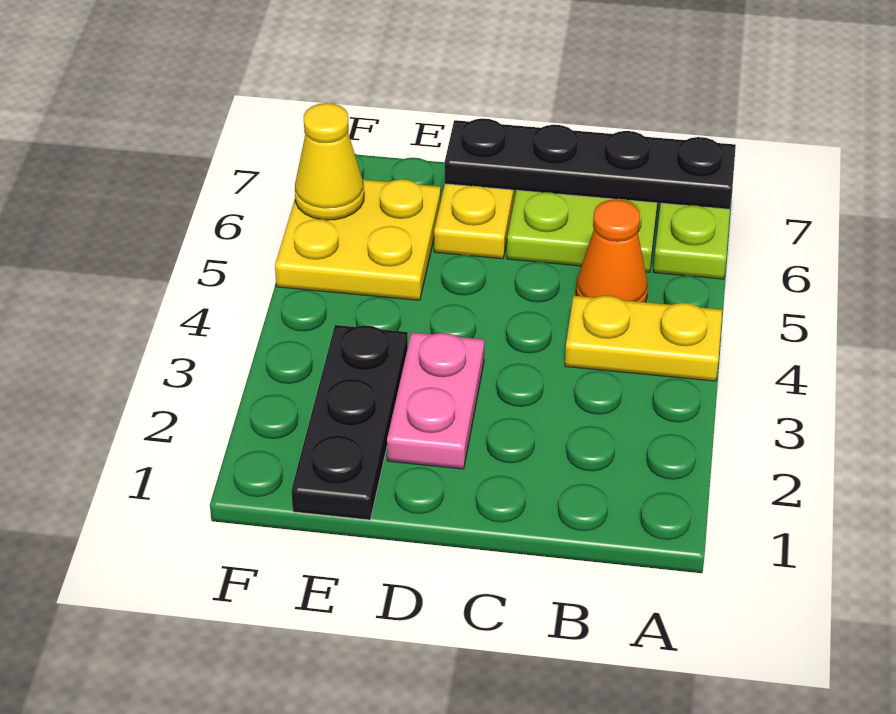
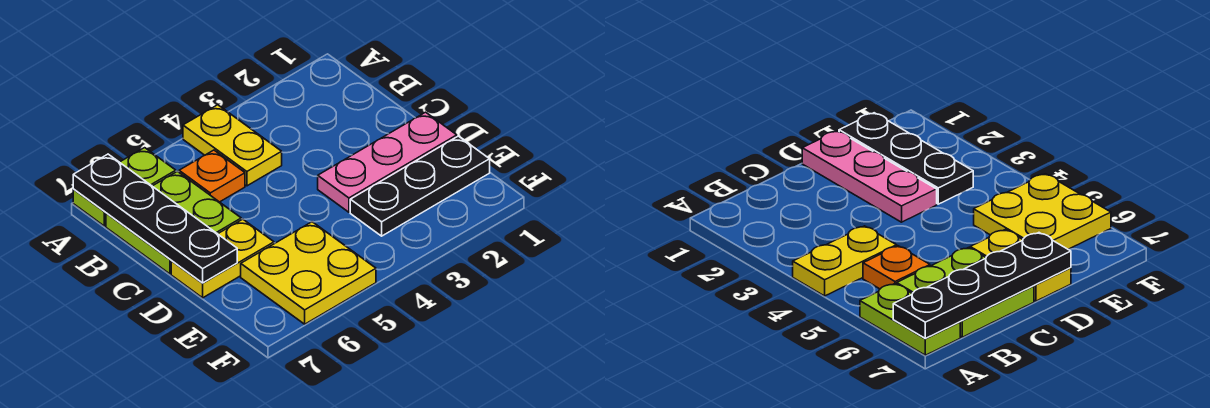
orange 1x1 cone [576,199,648,302] -> orange 1x1 plate [179,150,245,202]
pink 1x2 plate [387,332,484,469] -> pink 1x3 plate [318,112,457,212]
yellow 1x1 cone [295,103,364,220] -> none

